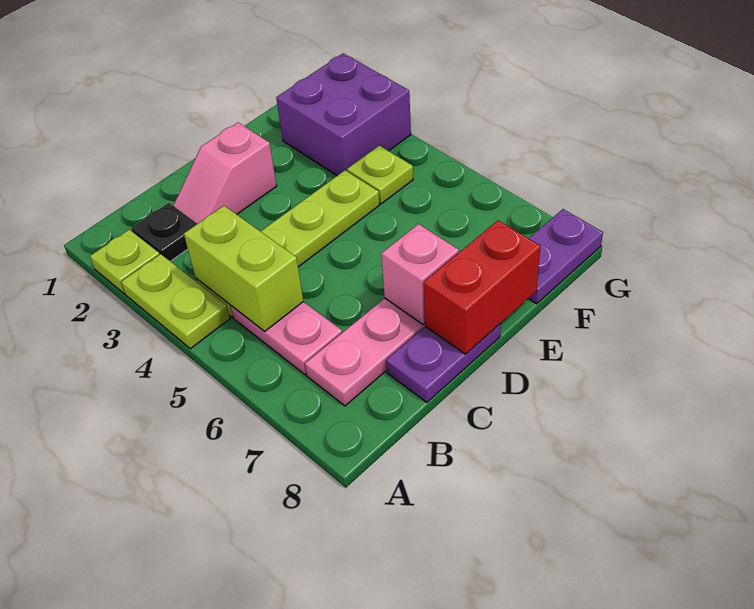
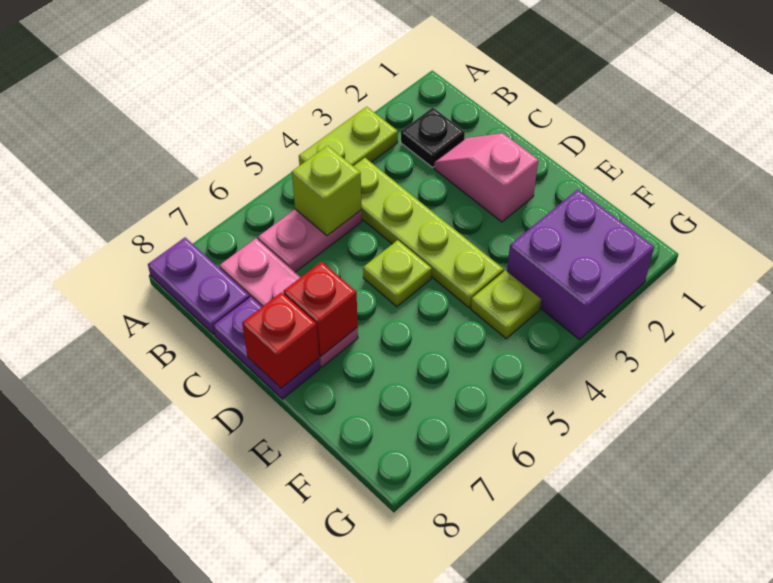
lime 1x1 plate [90,230,160,294] -> lime 1x1 plate moved to [363,240,432,307]
lime 1x2 brick [184,206,303,331] -> lime 1x1 brick [292,146,362,236]
pink 1x1 brick [381,224,459,324] -> red 1x1 brick [283,262,358,356]
red 1x2 brick [424,220,541,354] -> red 1x1 brick [242,292,319,388]
purple 1x2 plate [529,209,603,304] -> purple 1x2 plate moved to [148,238,250,334]

